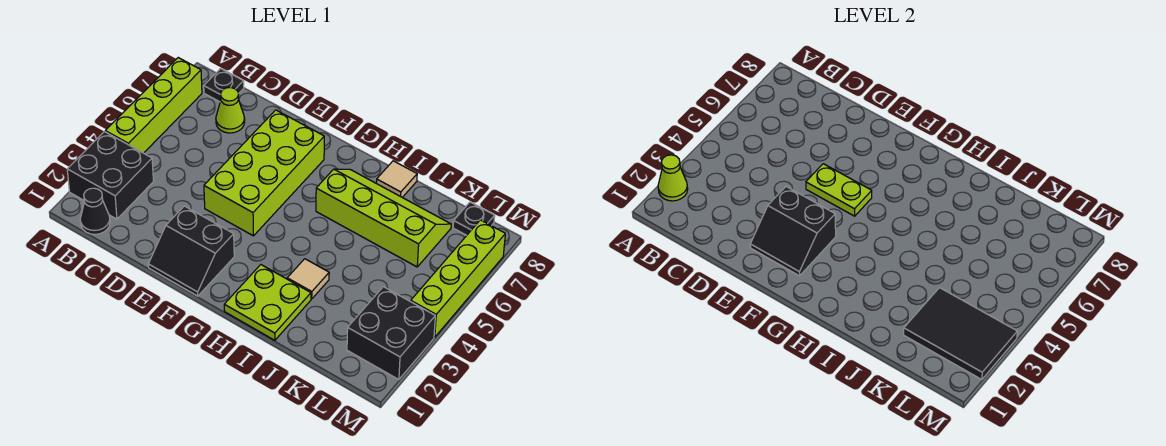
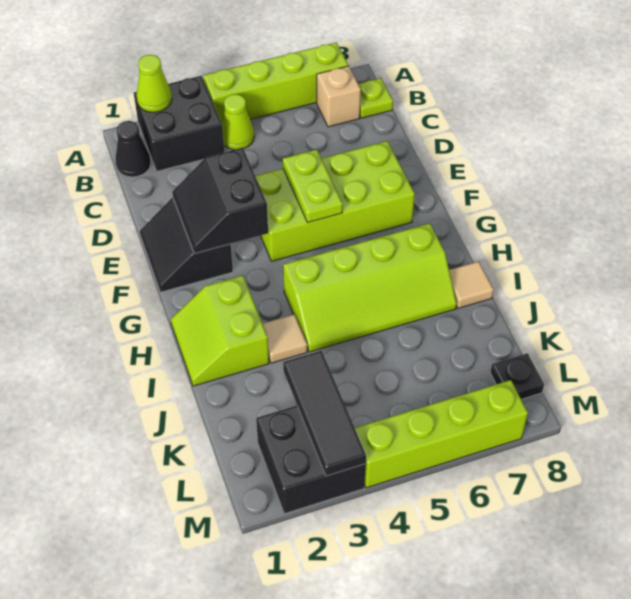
none -> tan 1x1 brick [317,66,361,127]
black 1x1 plate [204,68,244,102] -> lime 1x1 plate [358,78,393,118]
lime 1x1 cone [216,87,245,133] -> lime 1x1 cone moved to [222,94,254,150]
lime 2x2 plate [224,265,311,340] -> lime 2x2 slope [171,276,269,386]
lime 2x4 slope [316,169,451,267] -> lime 2x4 slope turned to [283,223,457,352]
black 2x3 tile [904,288,1017,380] -> black 1x3 tile [283,351,366,476]

